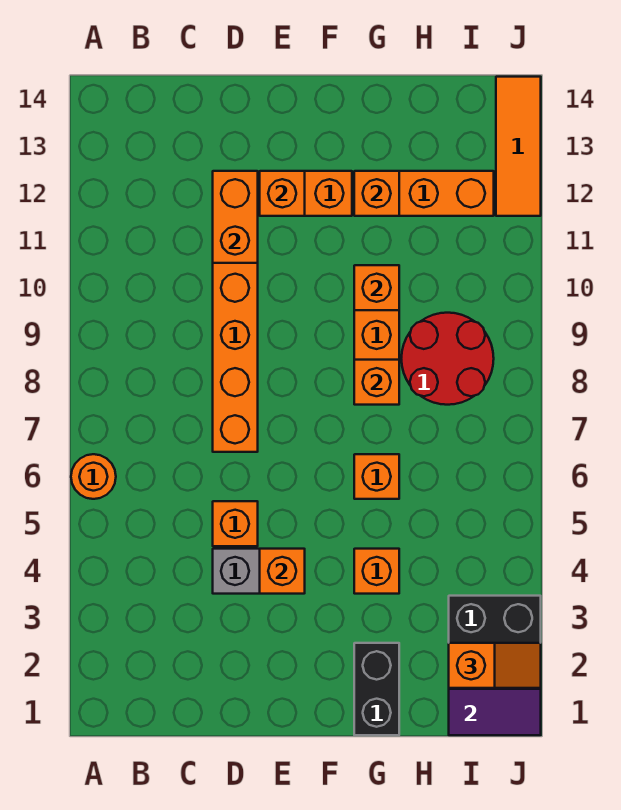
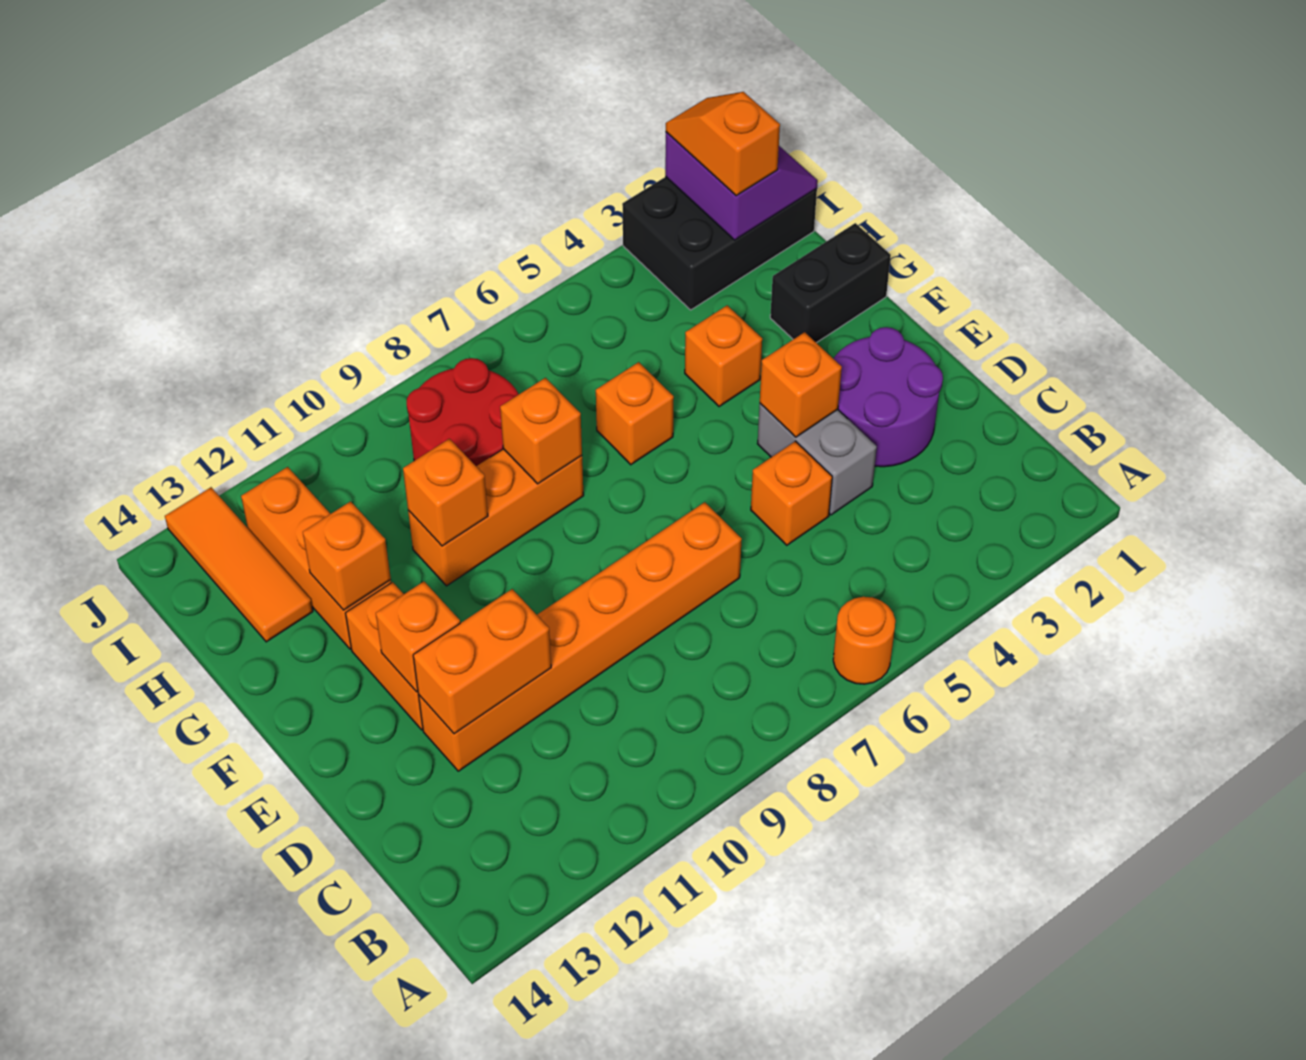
none -> purple 2x2 round brick [833,327,943,467]
orange 1x3 tile [496,77,541,216] -> orange 1x3 tile turned to [165,487,313,642]

